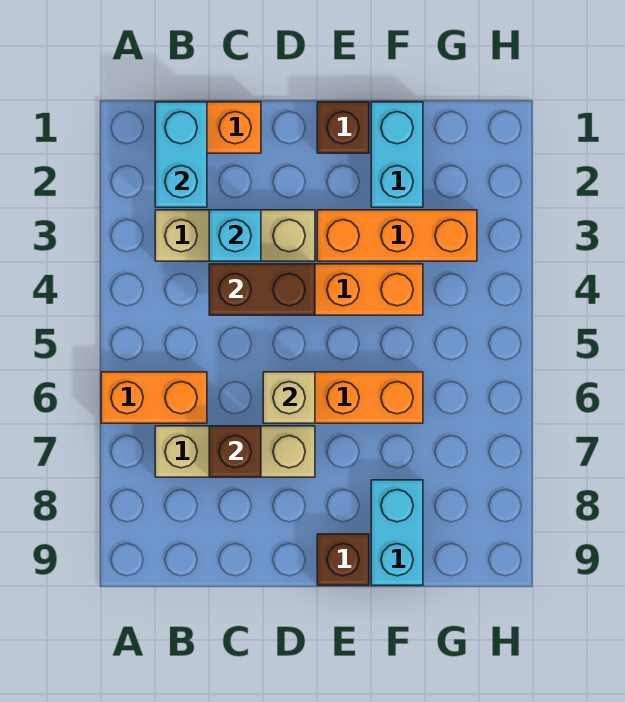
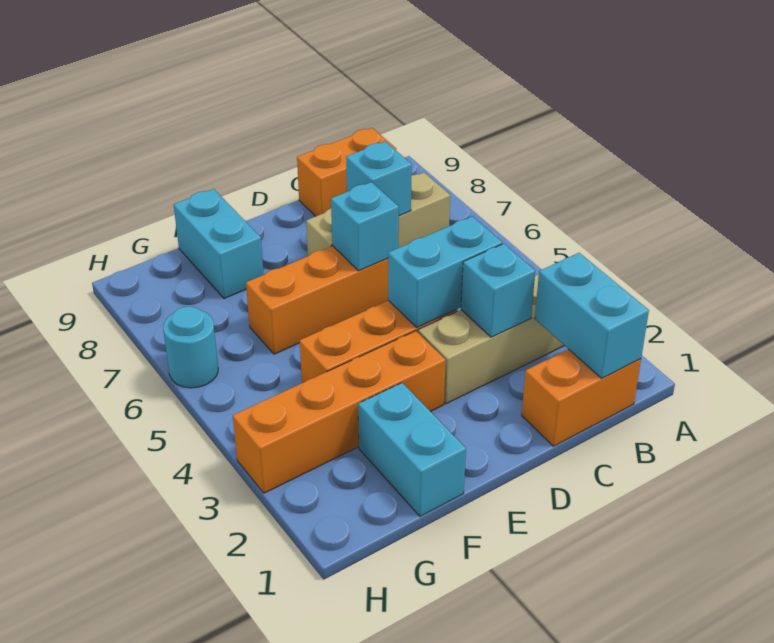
orange 1x2 brick [101,372,207,423] -> orange 1x2 brick moved to [297,128,396,216]
brown 1x2 brick [209,264,315,315] -> cyan 1x2 brick [388,216,502,327]
brown 1x1 brick [209,426,261,477] -> cyan 1x1 brick [346,141,412,216]
tan 1x1 brick [263,372,315,423] -> cyan 1x1 brick [331,182,399,271]
brown 1x1 brick [317,102,369,153] -> none
orange 1x3 brick [317,210,477,261] -> orange 1x4 brick [233,331,445,493]
brown 1x1 brick [317,534,369,585] -> none
none -> cyan 1x1 round brick [163,307,218,388]

